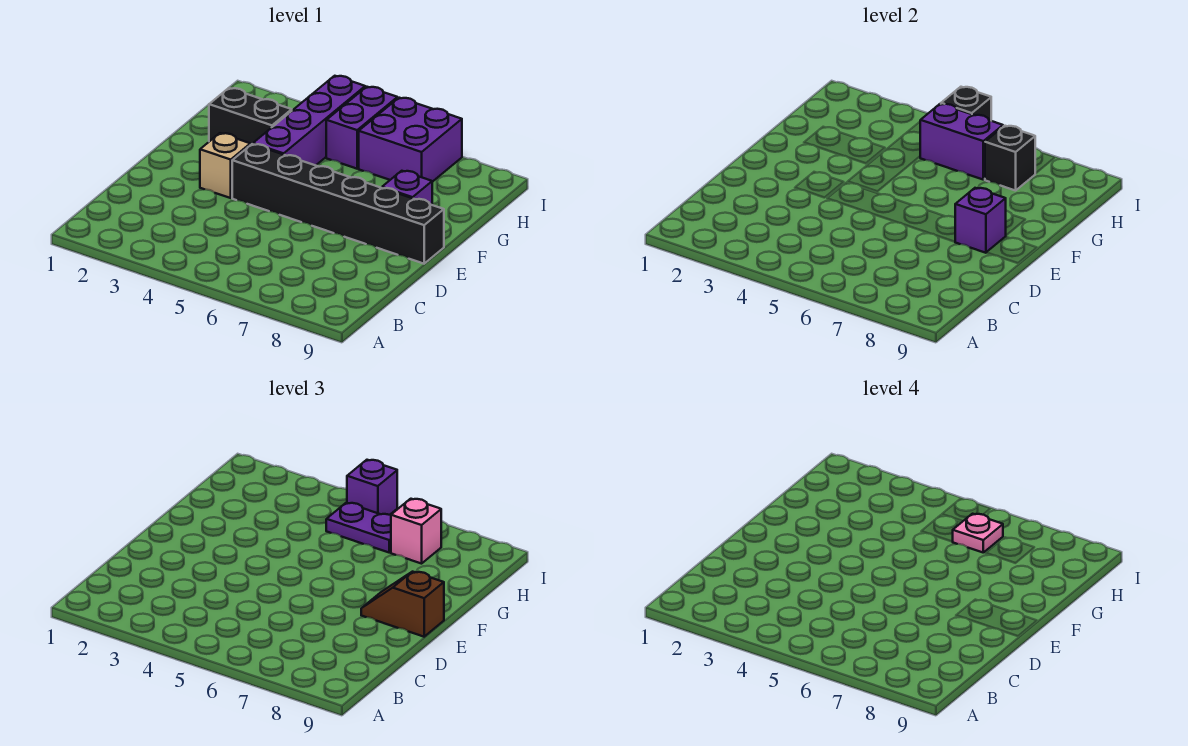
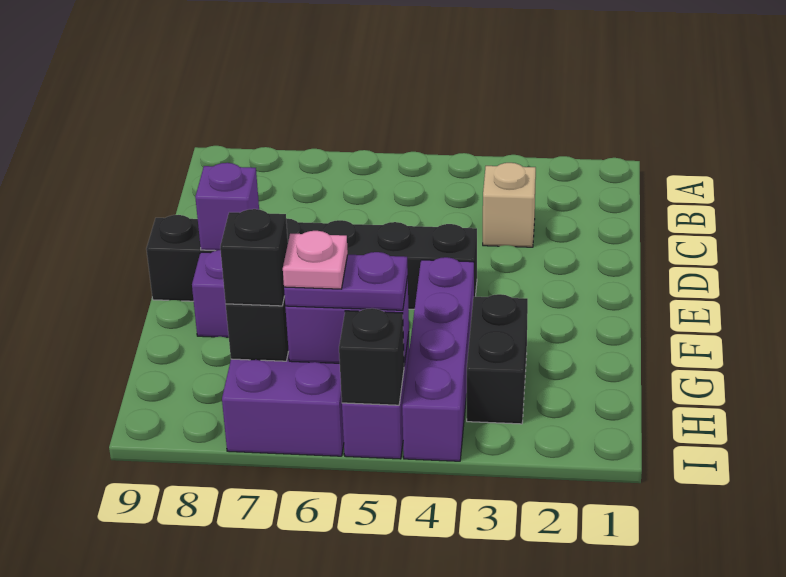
tan 1x1 brick [200,133,250,198] -> tan 1x1 brick moved to [483,163,536,247]
brown 1x2 slope [361,572,444,637] -> none
black 1x2 brick [209,88,292,145] -> black 1x2 brick turned to [467,294,528,424]
pink 1x1 brick [391,499,441,564] -> black 1x1 brick [220,209,288,306]
purple 1x1 brick [347,460,397,515] -> none

